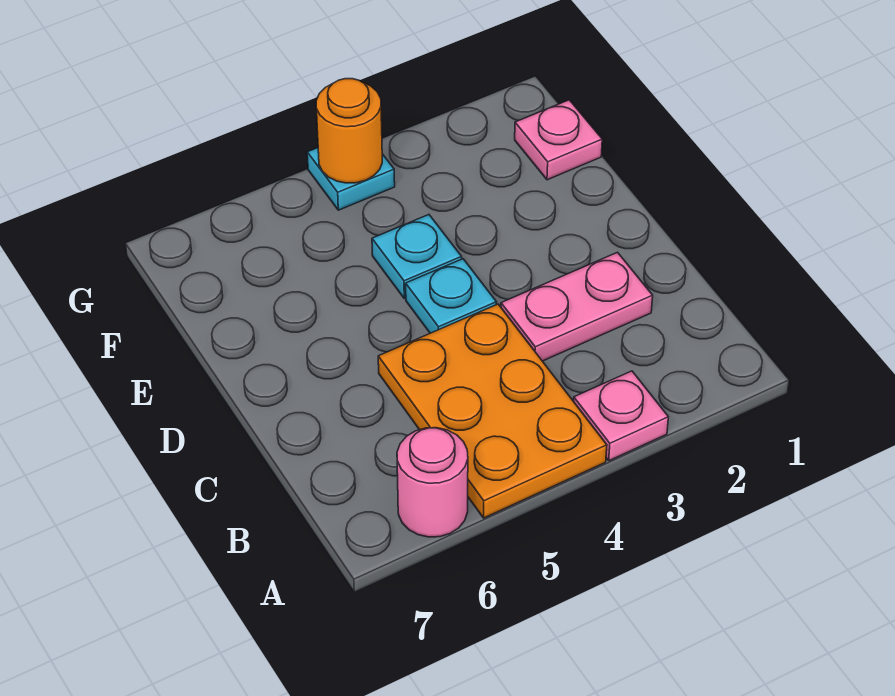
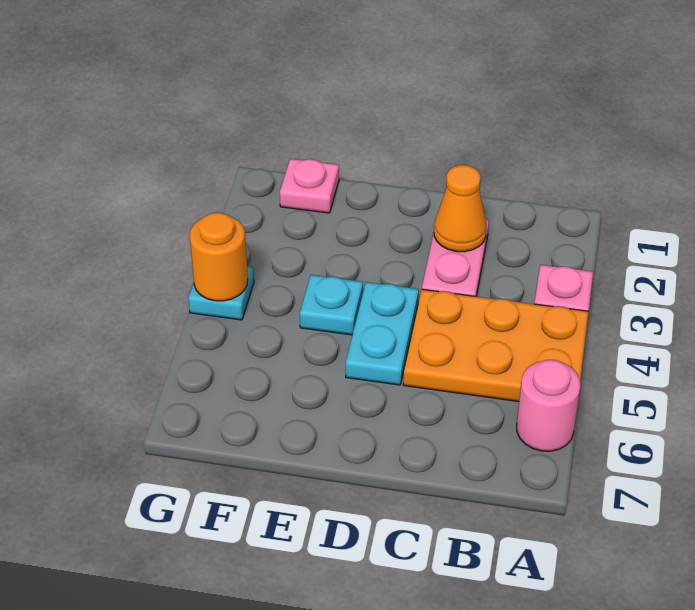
none -> orange 1x1 cone [434,165,486,252]
cyan 1x1 plate [406,259,496,333] -> cyan 1x2 plate [346,282,419,385]

